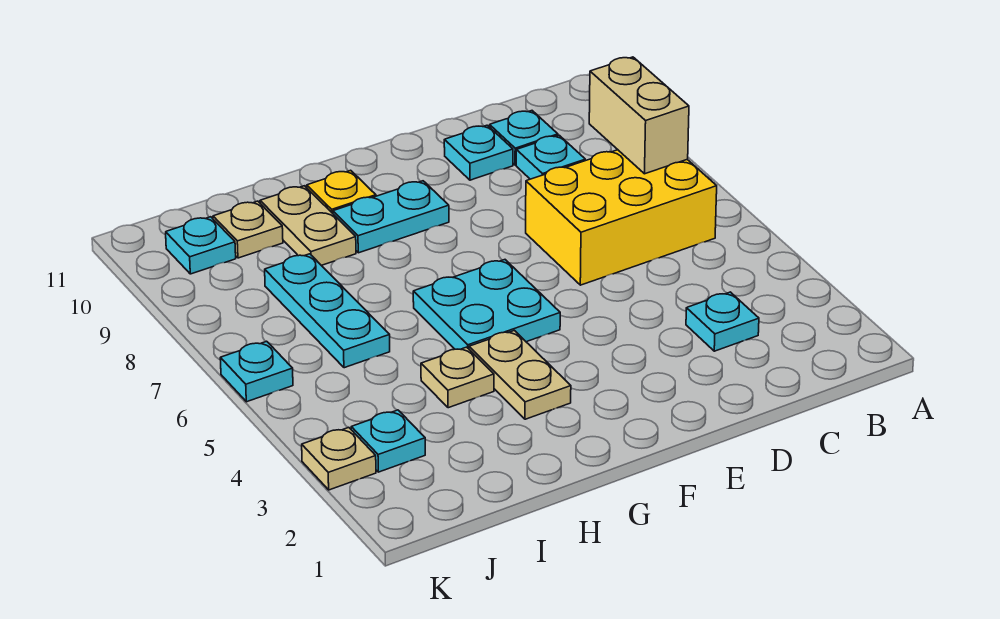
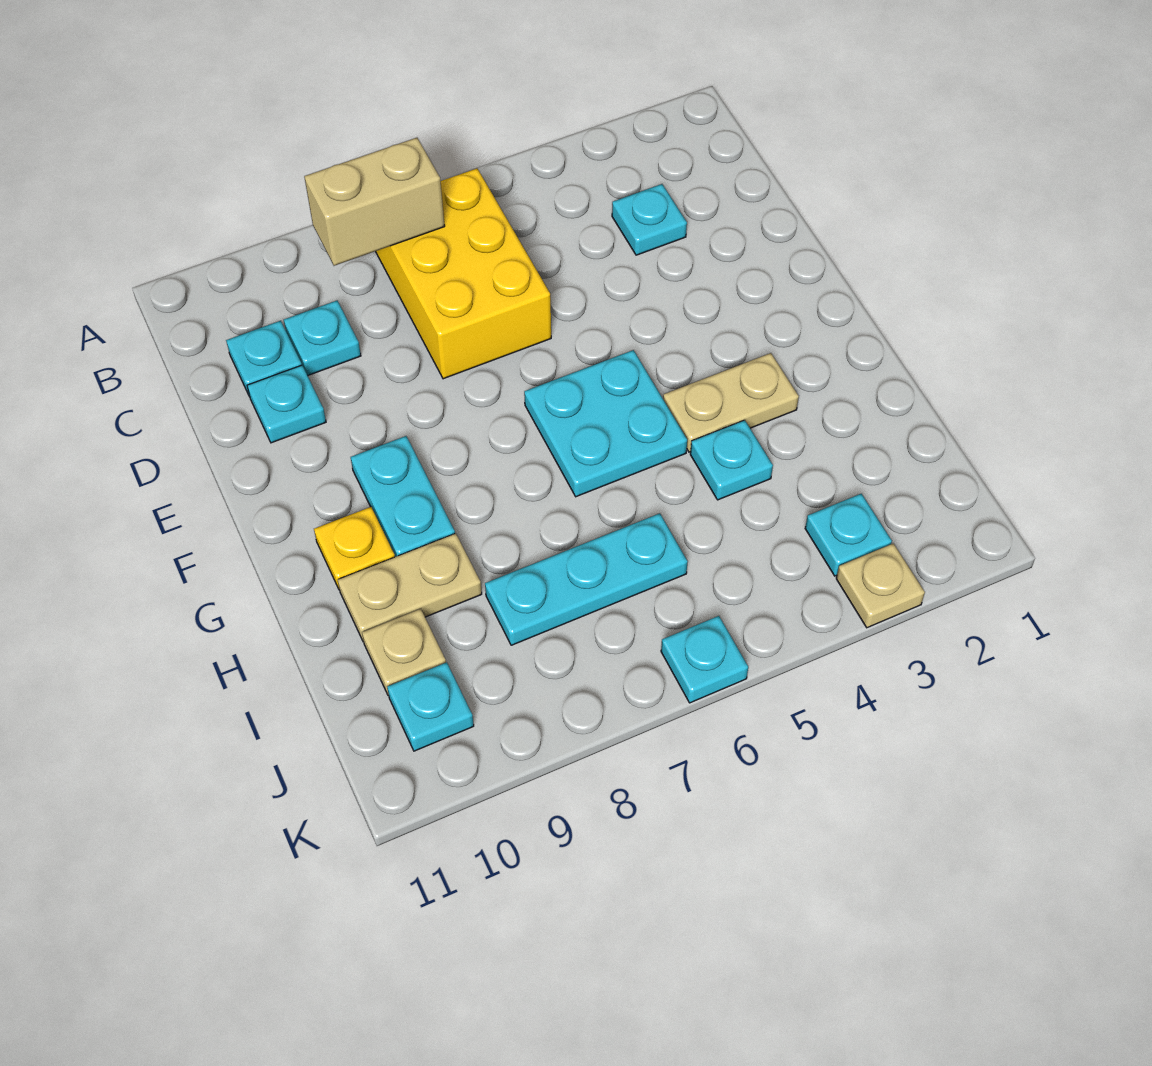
tan 1x1 plate [421,347,494,408] -> cyan 1x1 plate [690,420,773,500]

